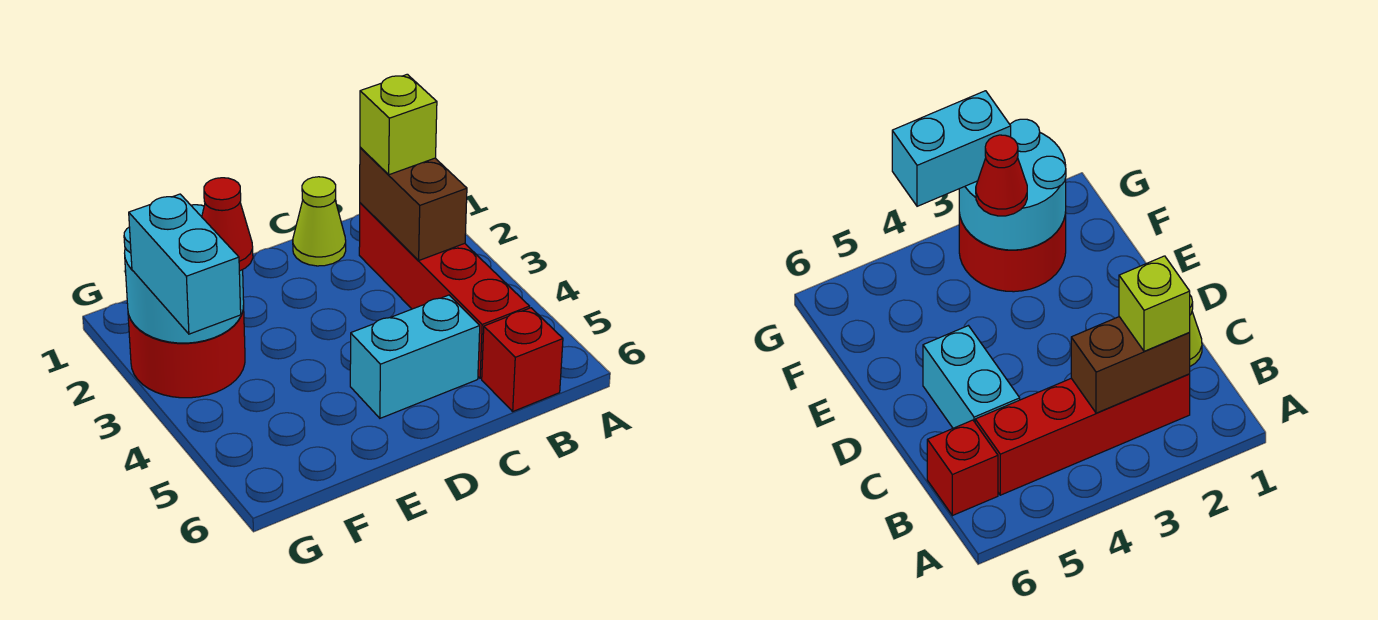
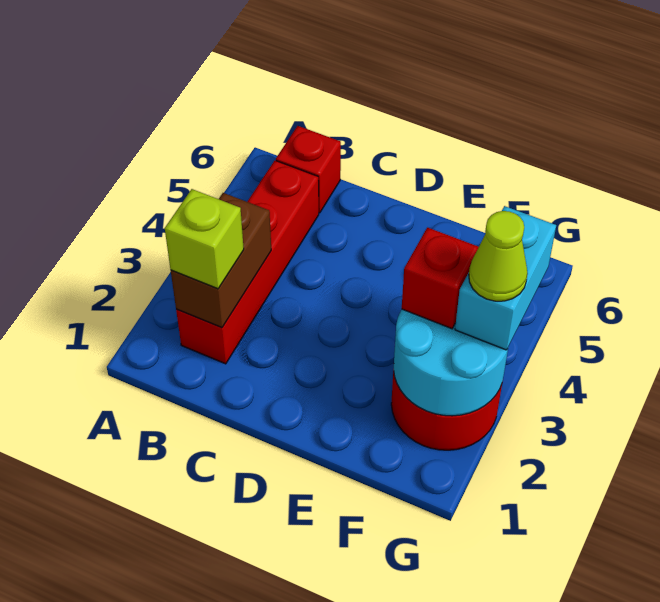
lime 1x1 cone [293,177,346,266] -> lime 1x1 cone moved to [469,211,528,301]
cyan 1x2 brick [350,295,480,418] -> none
red 1x1 cone [202,178,253,271] -> red 1x1 brick [402,228,479,329]

